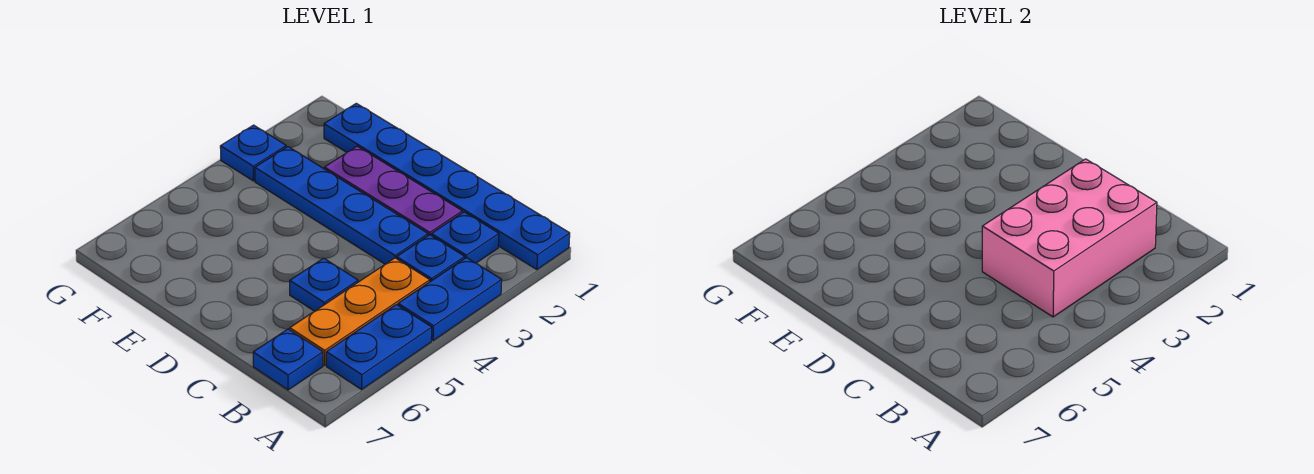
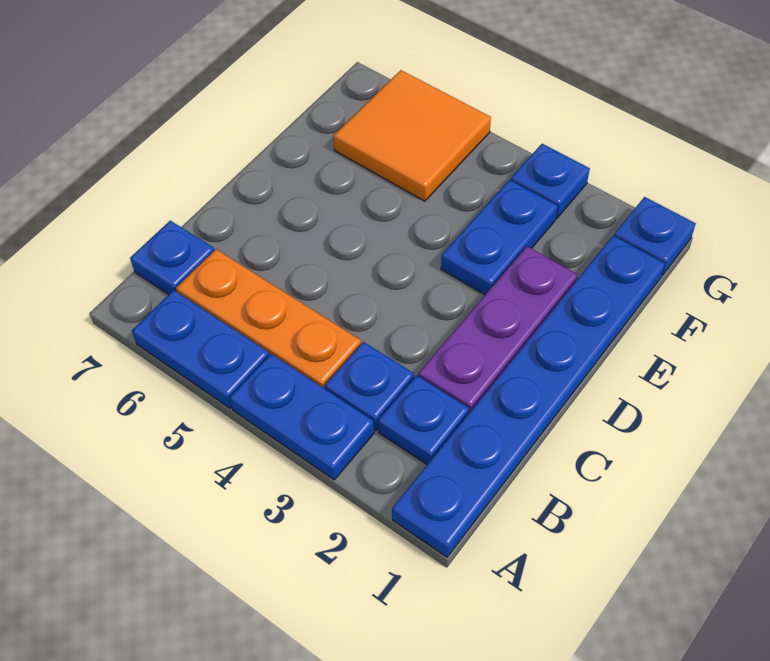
pink 2x3 brick [982,159,1157,317] -> none
blue 1x4 plate [255,147,428,264] -> blue 1x2 plate [441,180,558,295]
blue 1x1 plate [290,258,358,311] -> blue 1x1 plate moved to [614,197,696,275]
none -> orange 2x2 tile [333,70,491,201]

